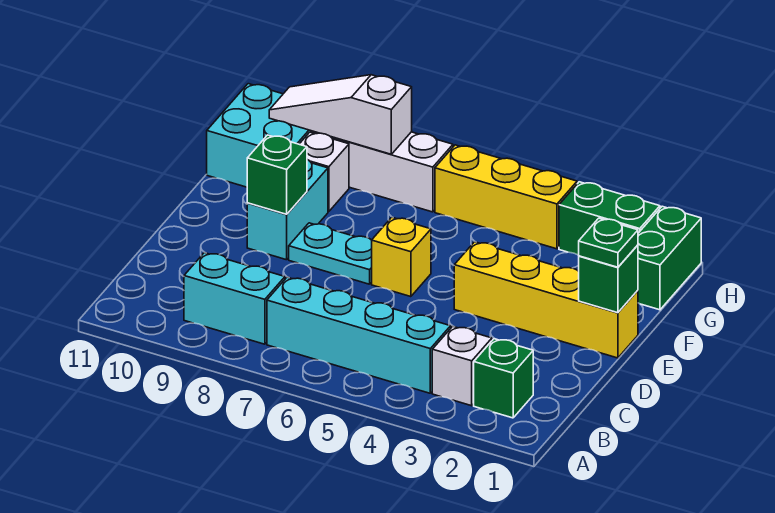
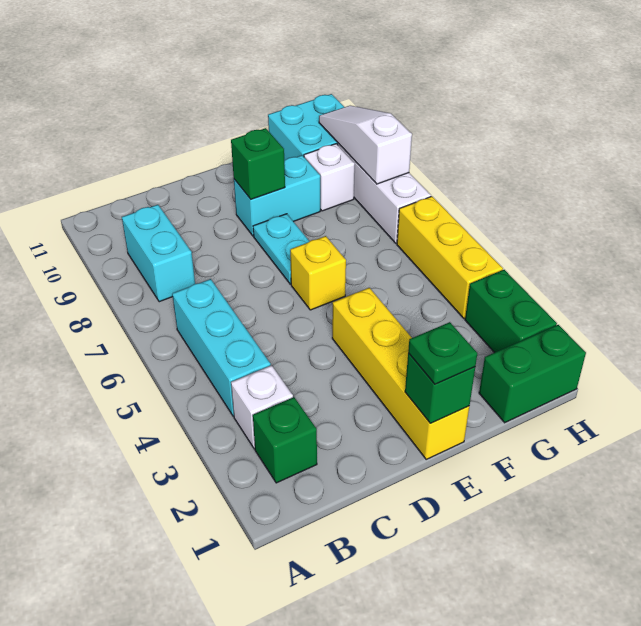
cyan 1x4 brick [267,277,451,393] -> cyan 1x3 brick [172,279,271,416]

